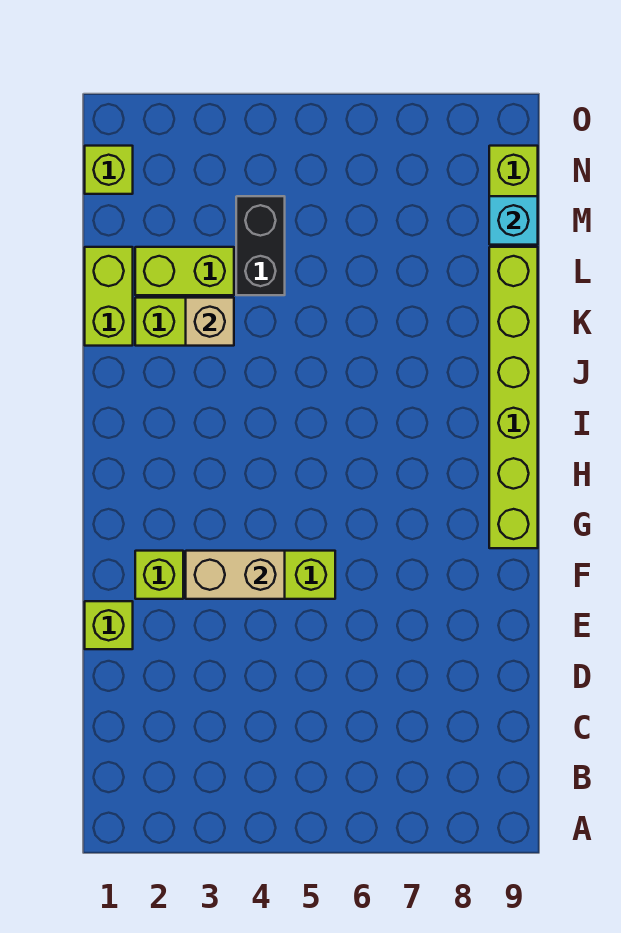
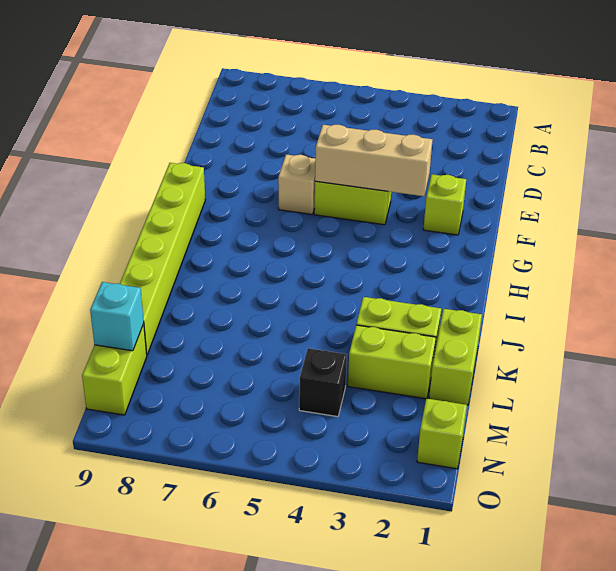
lime 1x1 brick [85,601,133,649] -> none
tan 1x2 brick [186,551,285,599] -> tan 1x3 brick [315,125,433,196]
tan 1x1 brick [186,298,234,346] -> tan 1x1 brick moved to [278,155,316,214]
black 1x2 brick [236,196,285,295] -> black 1x1 brick [299,348,347,417]

